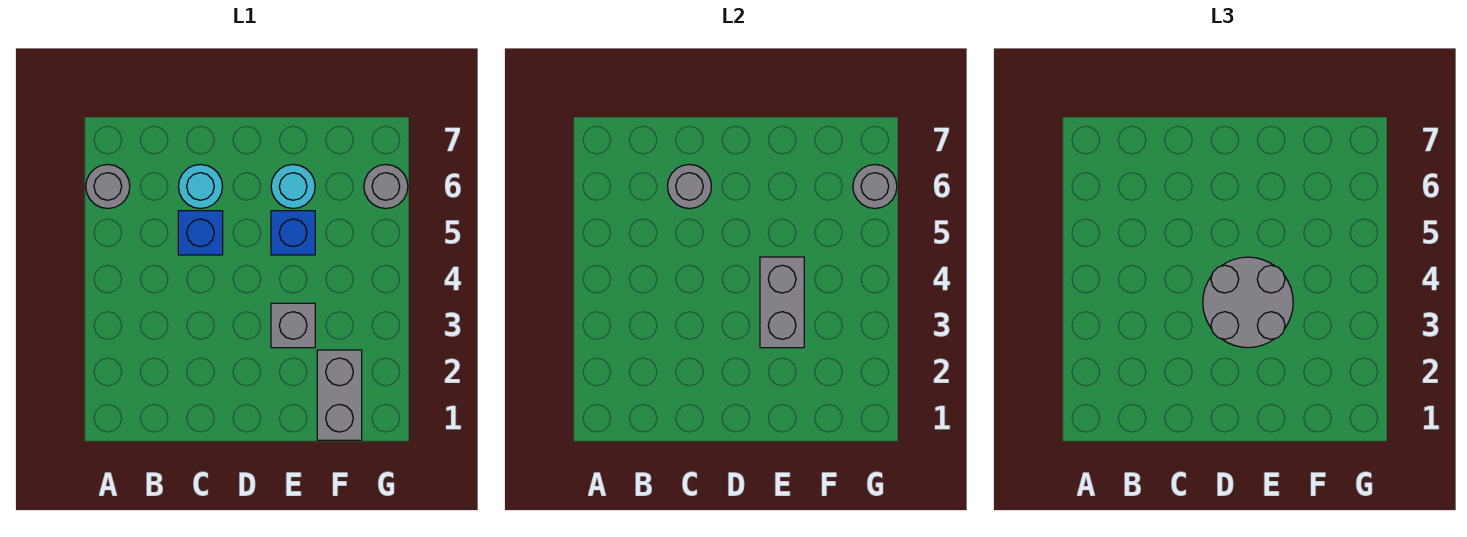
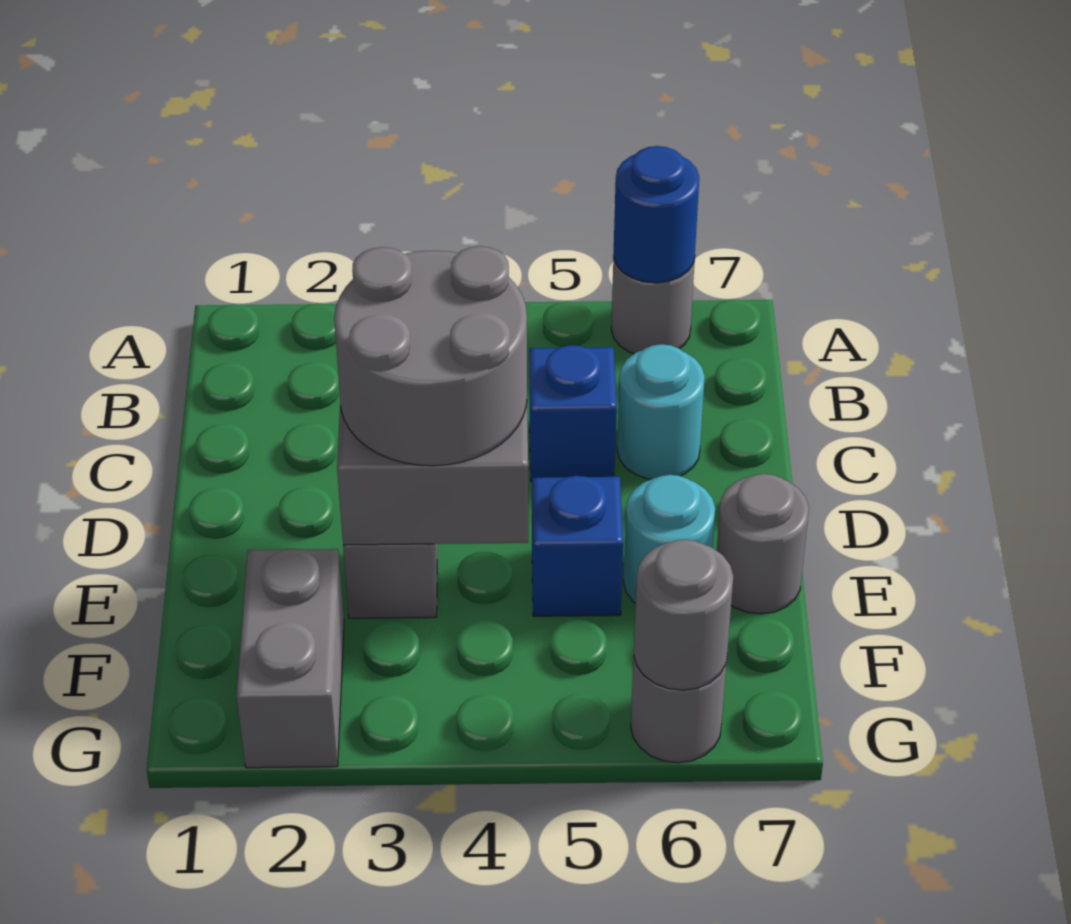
none -> blue 1x1 round brick [613,146,699,283]
grey 1x1 round brick [667,164,711,209] -> grey 1x1 round brick moved to [717,474,809,614]
grey 1x2 brick [317,350,362,440] -> grey 1x2 brick turned to [236,549,344,768]

